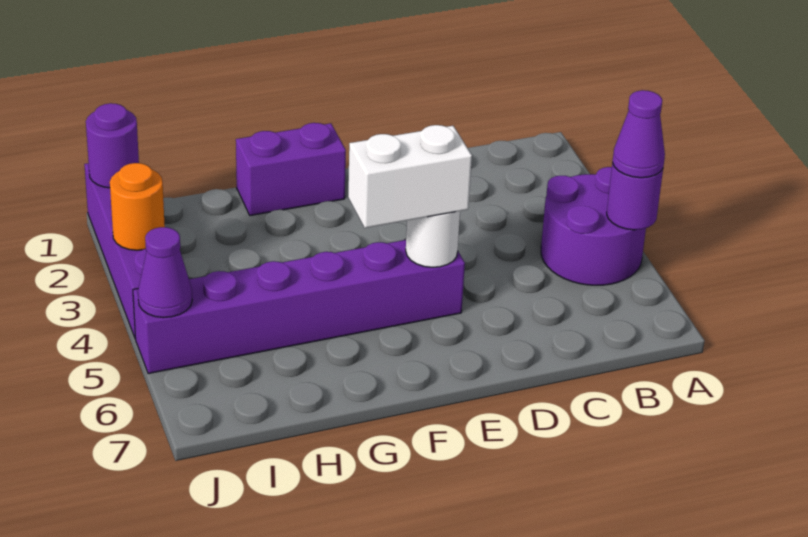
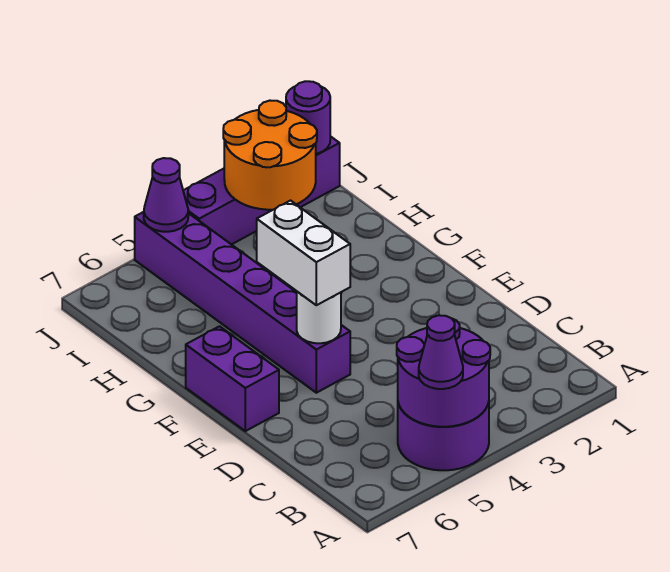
purple 1x1 round brick [607,163,663,230] -> purple 2x2 round brick [397,319,490,427]
purple 1x2 brick [236,123,346,216] -> purple 1x2 brick moved to [186,326,279,431]
orange 1x1 round brick [110,163,165,250] -> orange 2x2 round brick [223,101,317,210]

